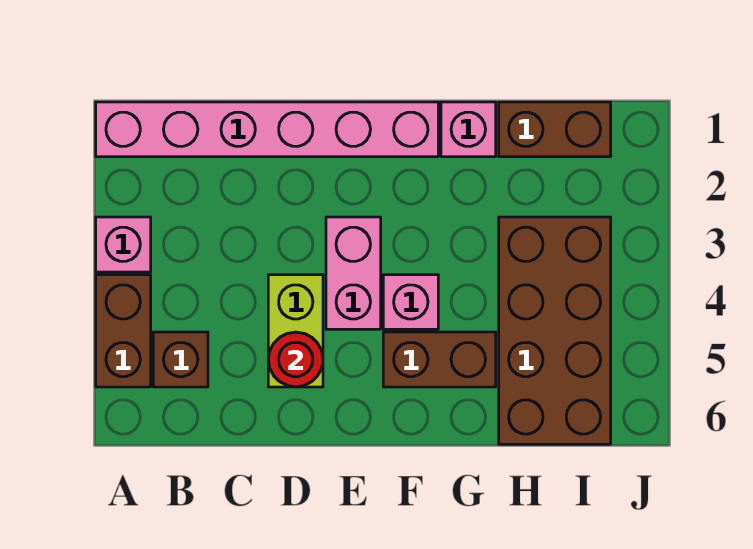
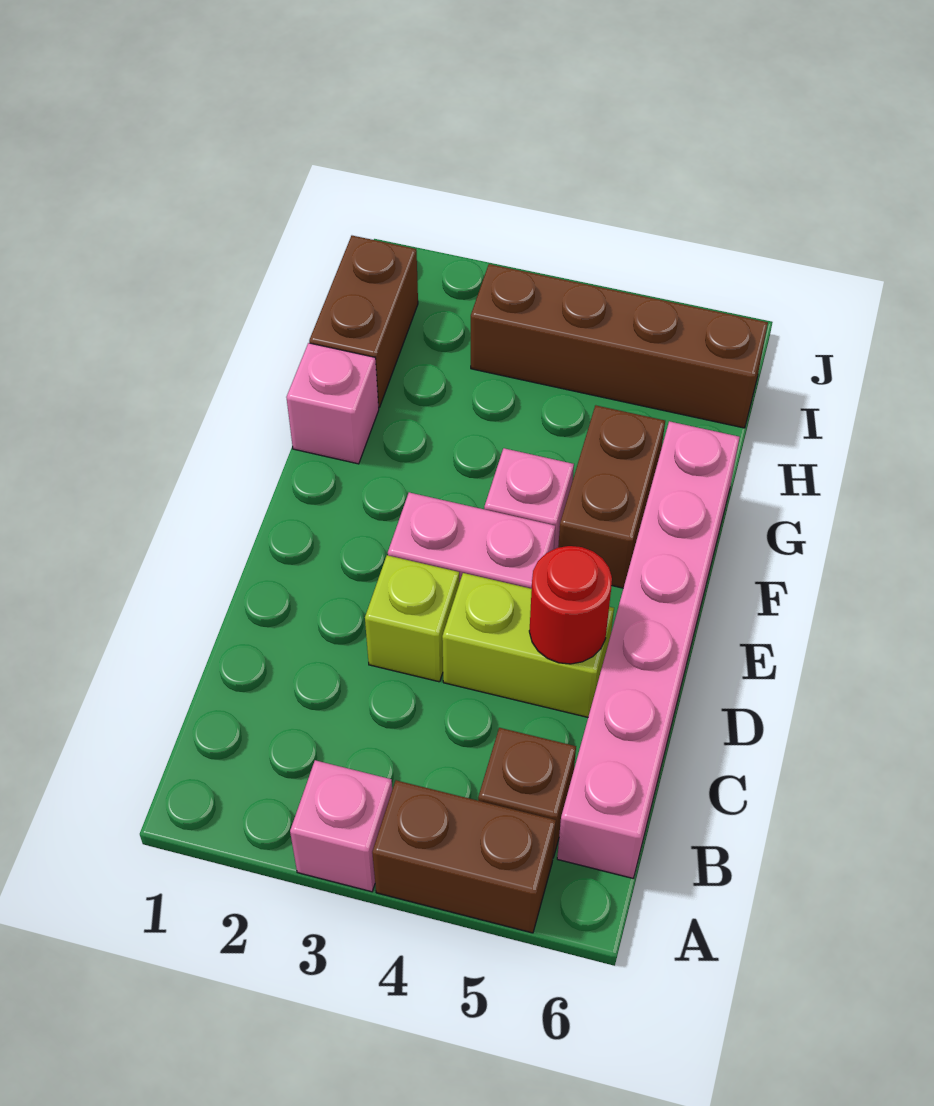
pink 1x6 brick [96,102,438,157] -> pink 1x6 brick moved to [557,421,740,878]
none -> lime 1x1 brick [365,555,459,682]
brown 2x4 brick [499,217,611,444] -> brown 1x4 brick [471,264,768,428]

